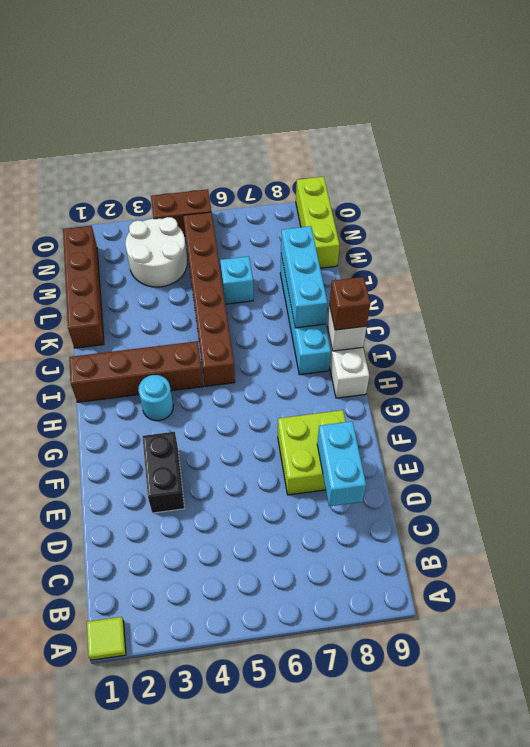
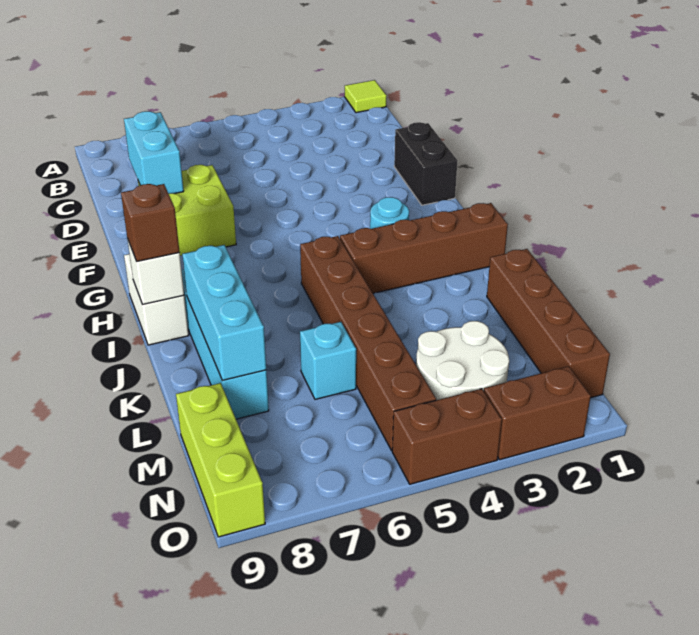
black 1x2 brick [142,432,185,513] -> black 1x2 brick moved to [394,122,457,205]
none -> brown 1x2 brick [484,366,591,460]

